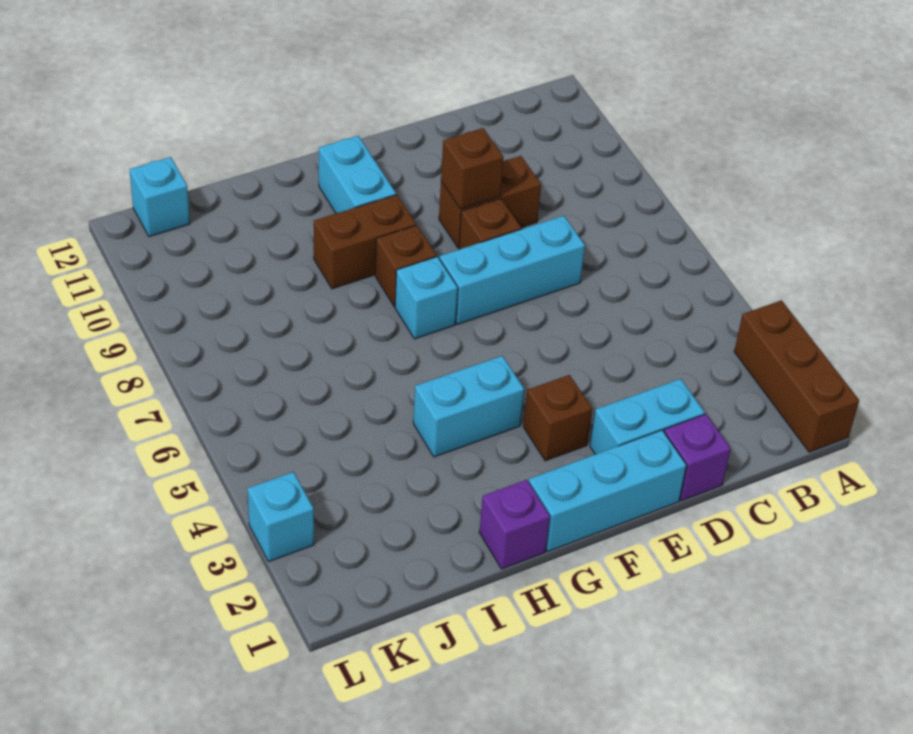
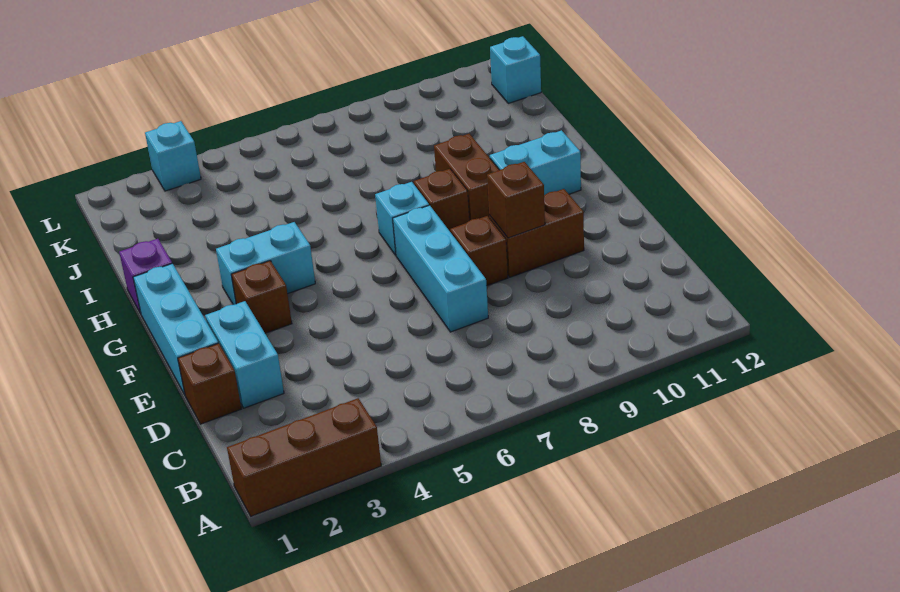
purple 1x1 brick [664,414,731,501] -> brown 1x1 brick [178,343,241,424]
brown 1x2 brick [439,156,541,248] -> brown 1x2 brick turned to [489,189,584,277]
cyan 1x2 brick [413,356,524,457] -> cyan 1x2 brick turned to [216,222,315,305]

